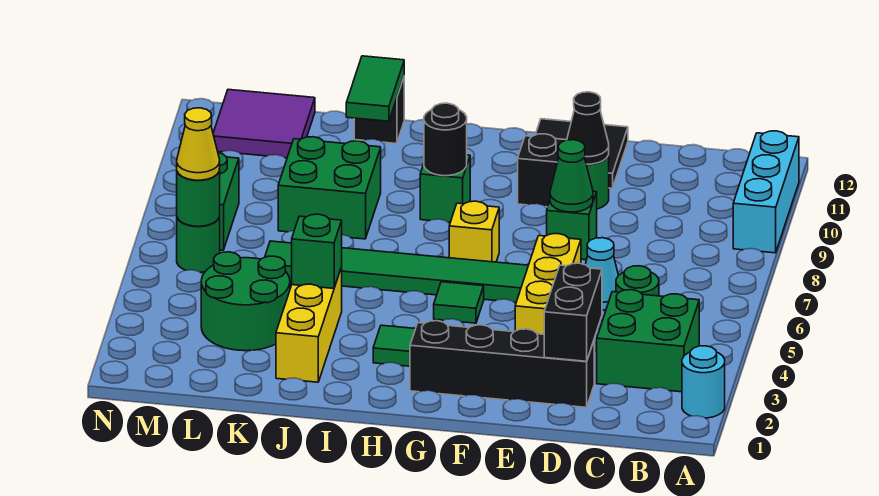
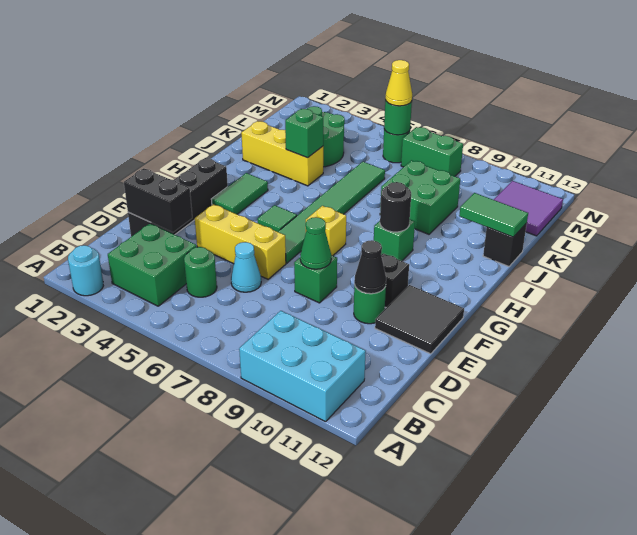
cyan 1x3 brick [733,131,799,253] -> cyan 2x3 brick [239,311,366,422]

